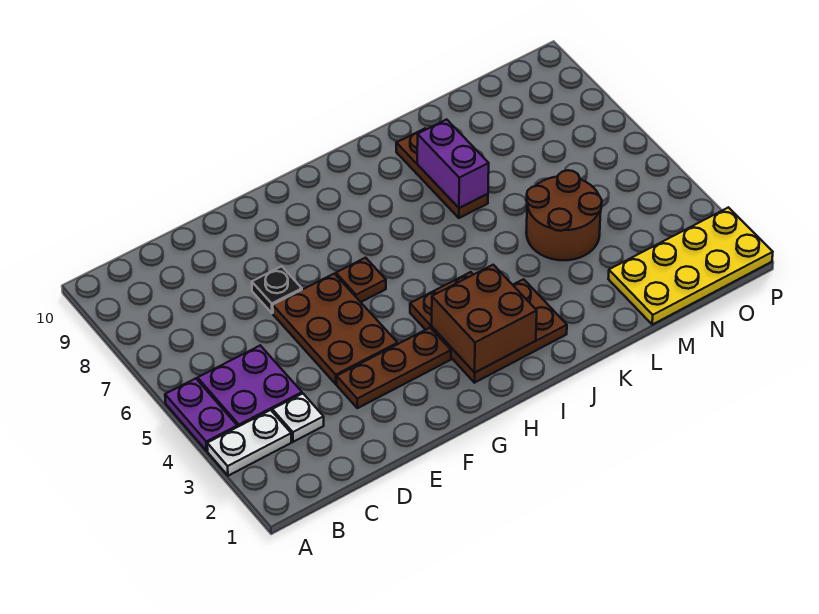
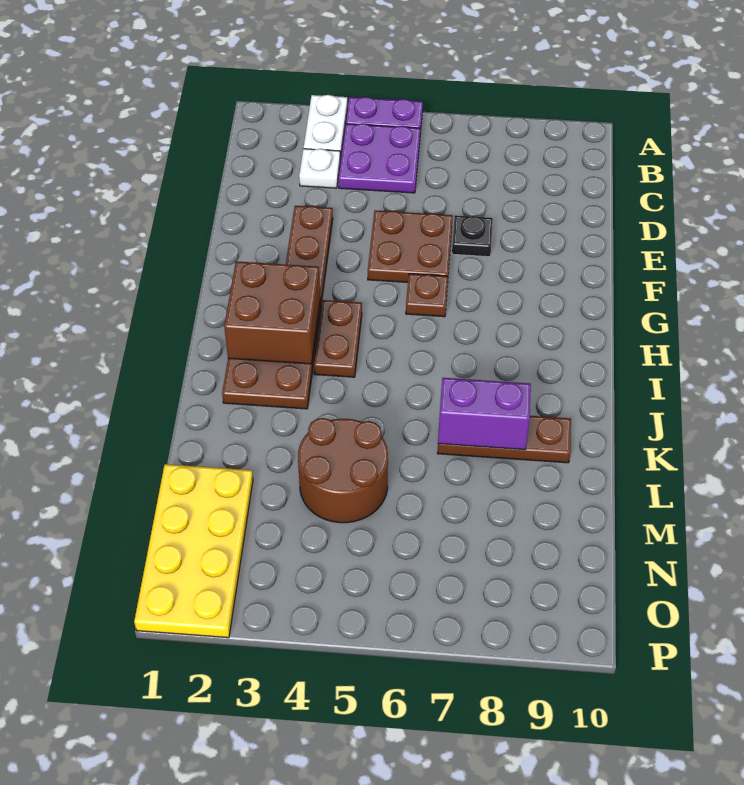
brown 2x3 plate [273,274,398,384] -> brown 2x2 plate [368,210,453,282]

